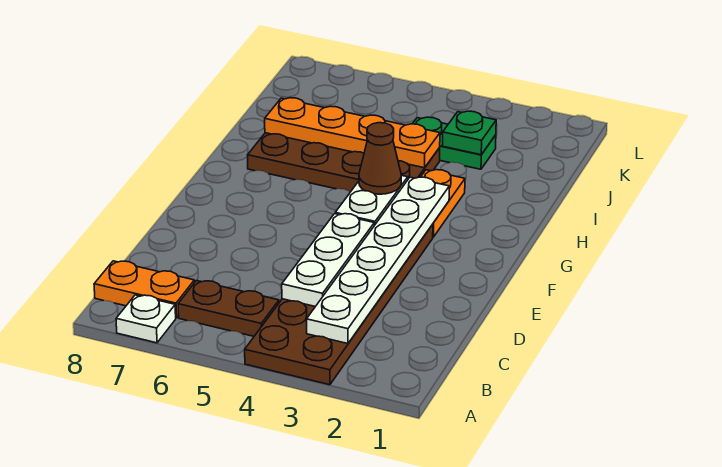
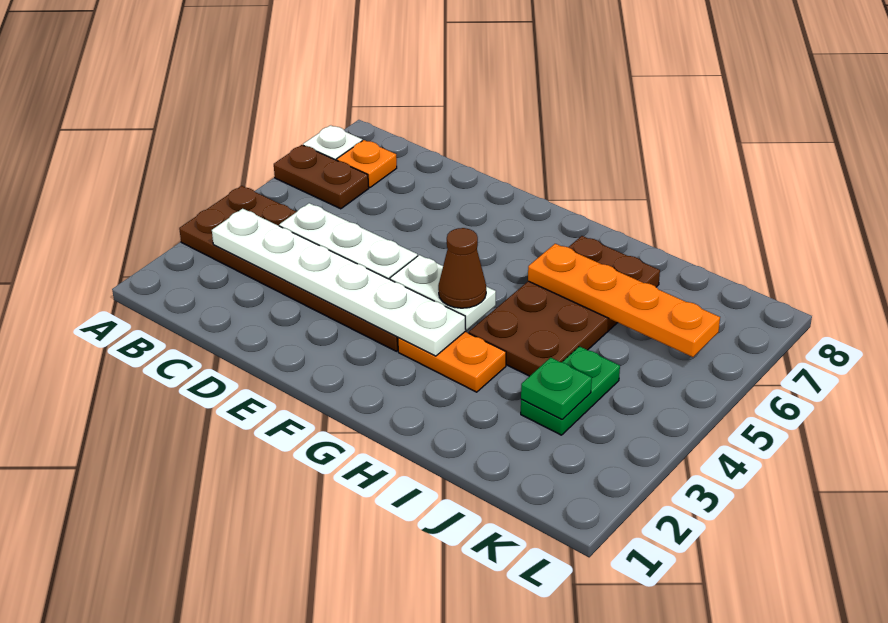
brown 1x2 plate [178,281,279,336] -> brown 1x2 plate turned to [274,145,369,209]
orange 1x2 plate [94,261,194,318] -> orange 1x1 plate [337,140,397,188]
orange 1x4 plate [265,98,440,168] -> orange 1x4 plate turned to [528,244,720,357]

